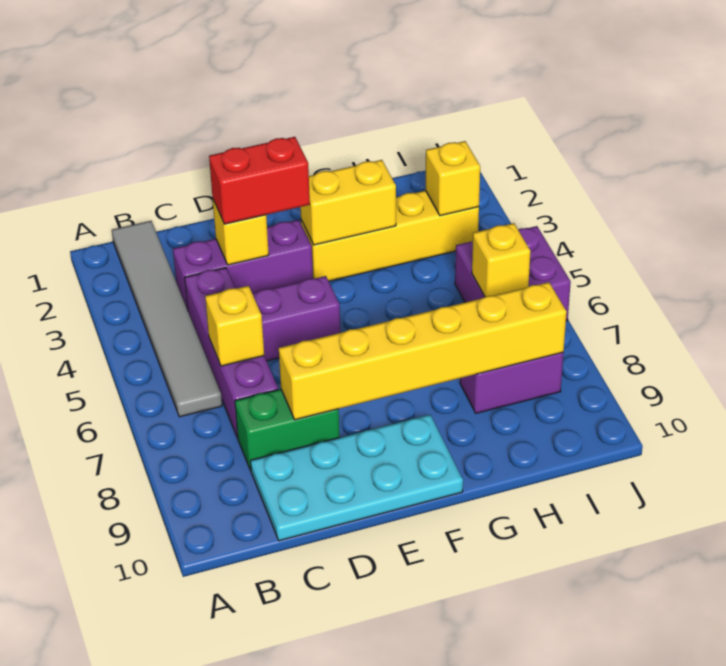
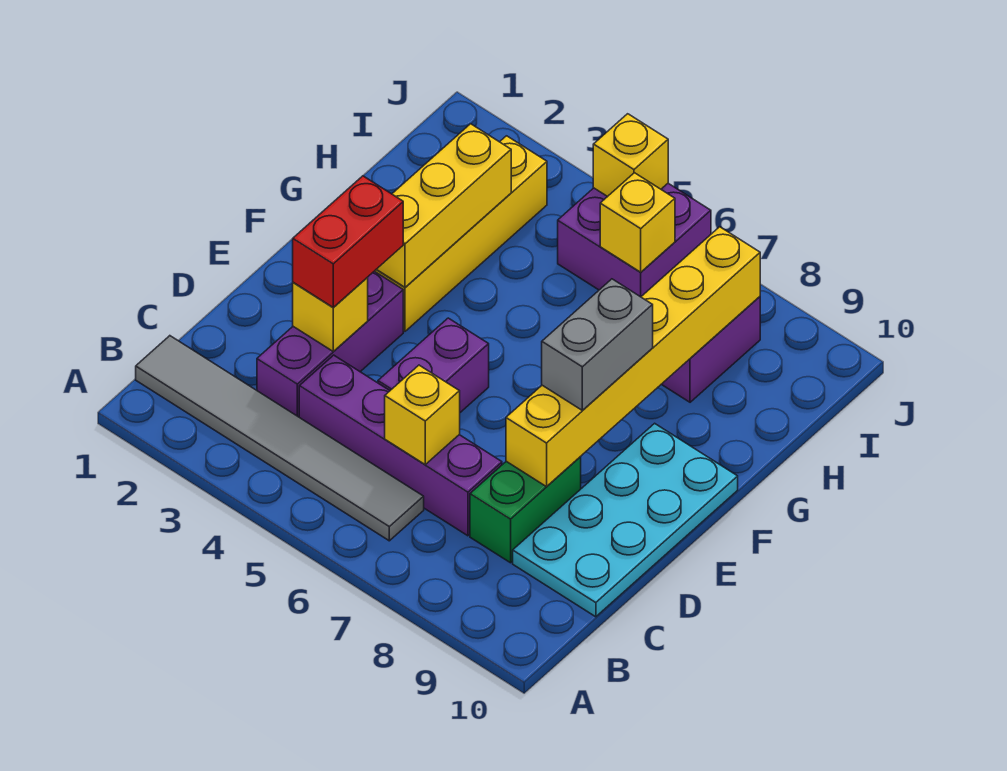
none -> grey 1x2 brick [542,279,653,411]
yellow 1x2 brick [300,160,396,245] -> yellow 1x3 brick [377,124,511,287]
yellow 1x1 brick [426,141,480,216] -> yellow 1x1 brick moved to [593,114,668,197]

